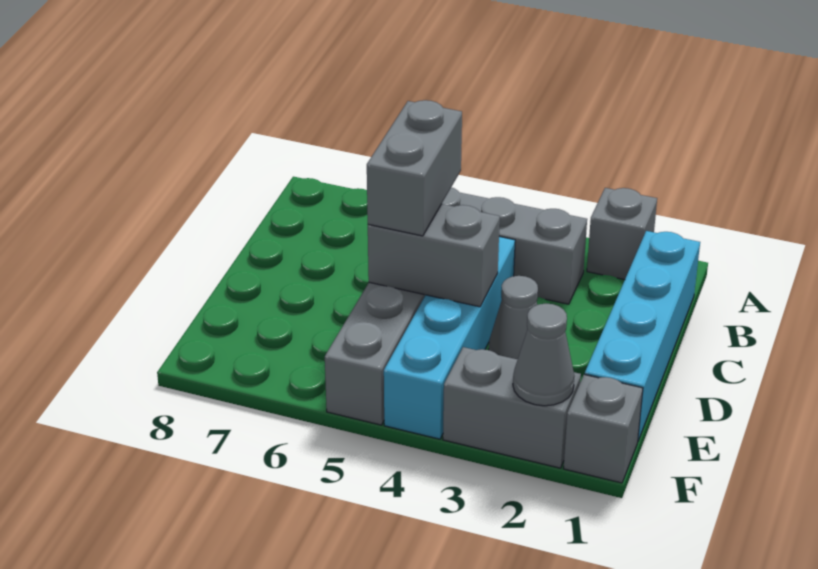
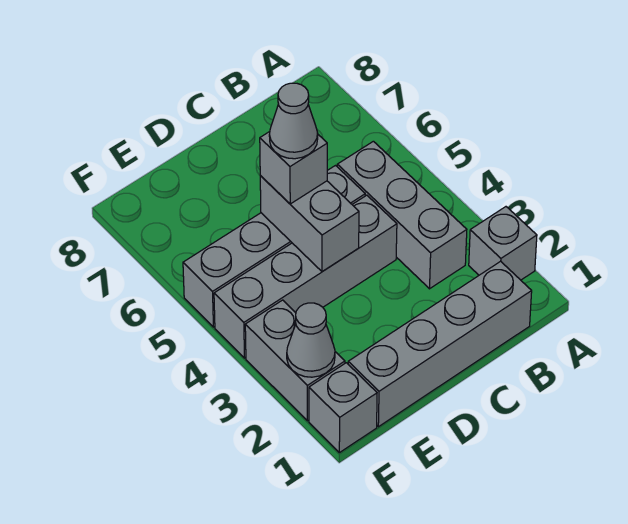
cyan 1x4 brick [585,231,700,441] -> grey 1x4 brick [348,261,532,427]
cyan 1x4 brick [384,237,515,439] -> grey 1x4 brick [214,195,397,358]
grey 1x2 brick [367,100,462,236] -> grey 1x1 brick [260,132,327,204]
grey 1x1 cone [489,276,538,359] -> grey 1x1 cone moved to [269,83,318,159]

